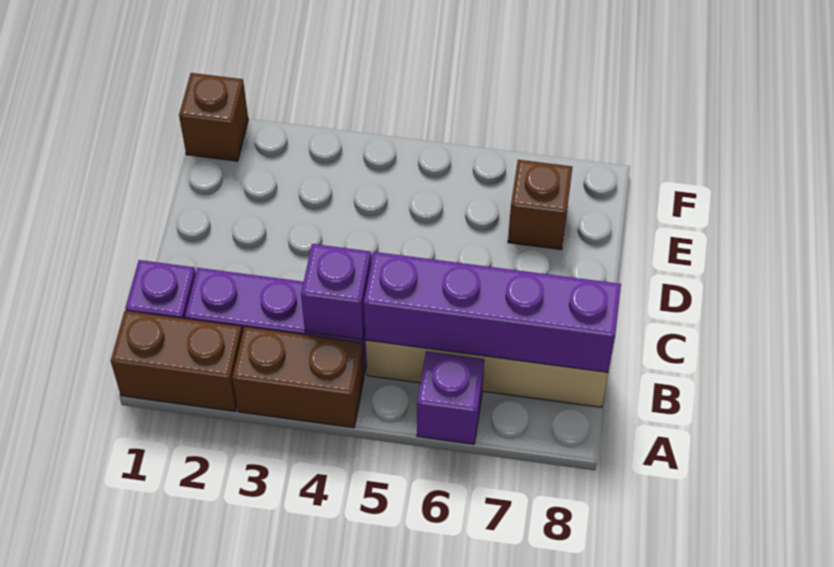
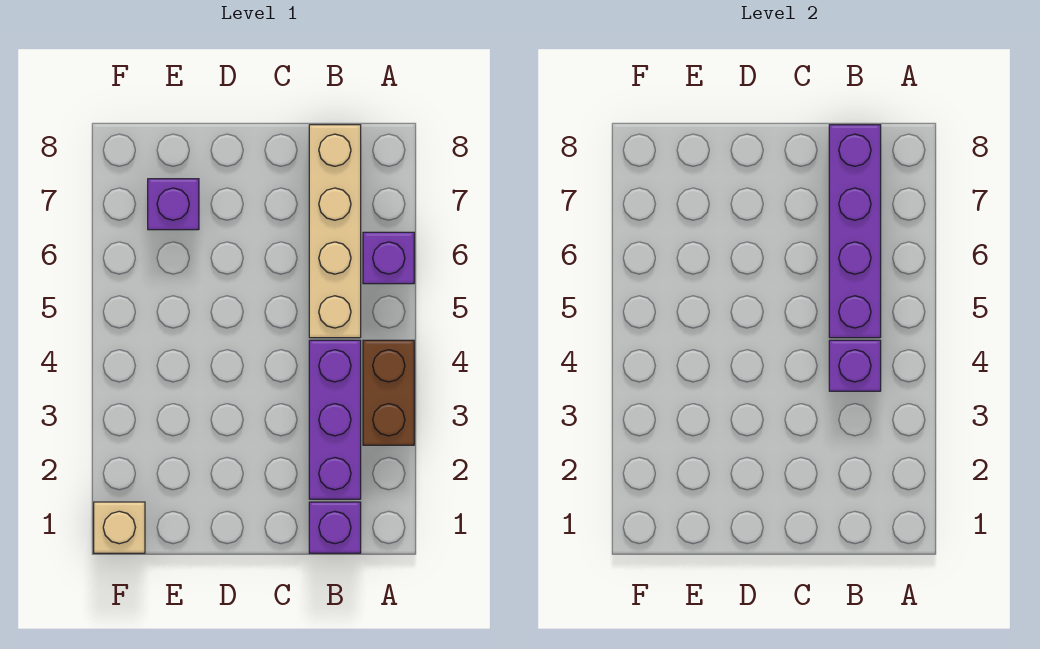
brown 1x2 brick [111,311,242,411] -> none
brown 1x1 brick [508,160,572,250] -> purple 1x1 brick [148,179,199,230]
brown 1x1 brick [179,73,248,161] -> tan 1x1 brick [94,502,145,553]

